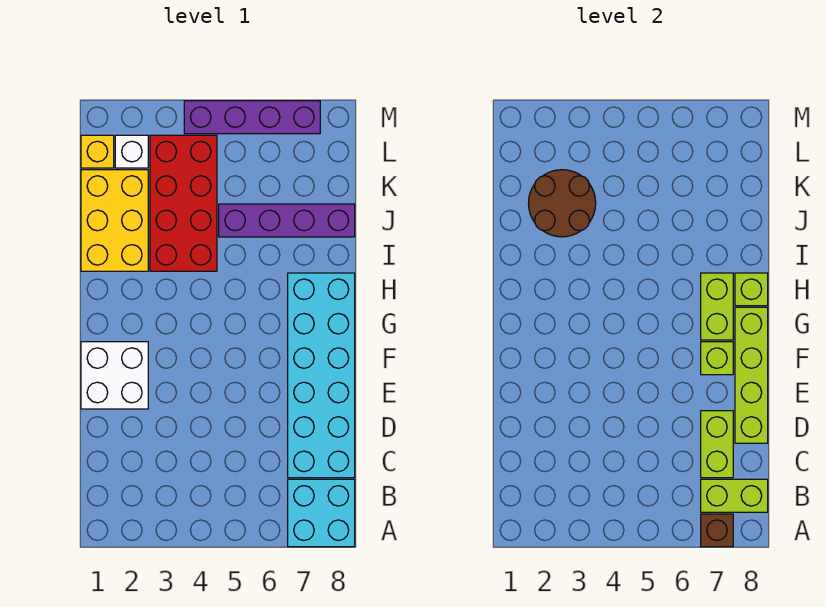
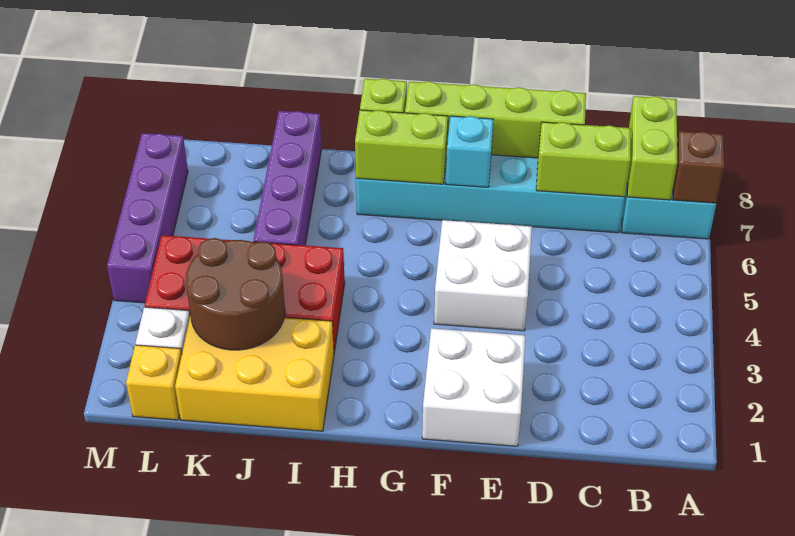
none -> white 2x2 brick [434,220,532,331]
lime 1x1 brick [701,342,733,375] -> cyan 1x1 brick [446,116,493,187]

